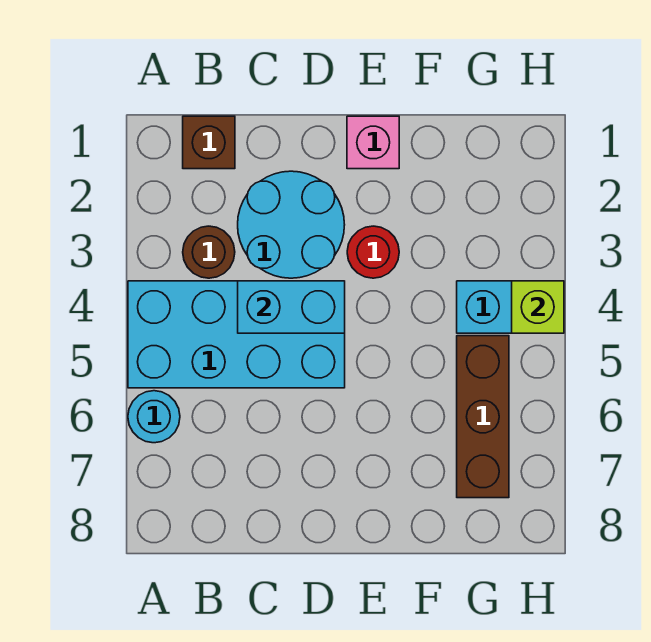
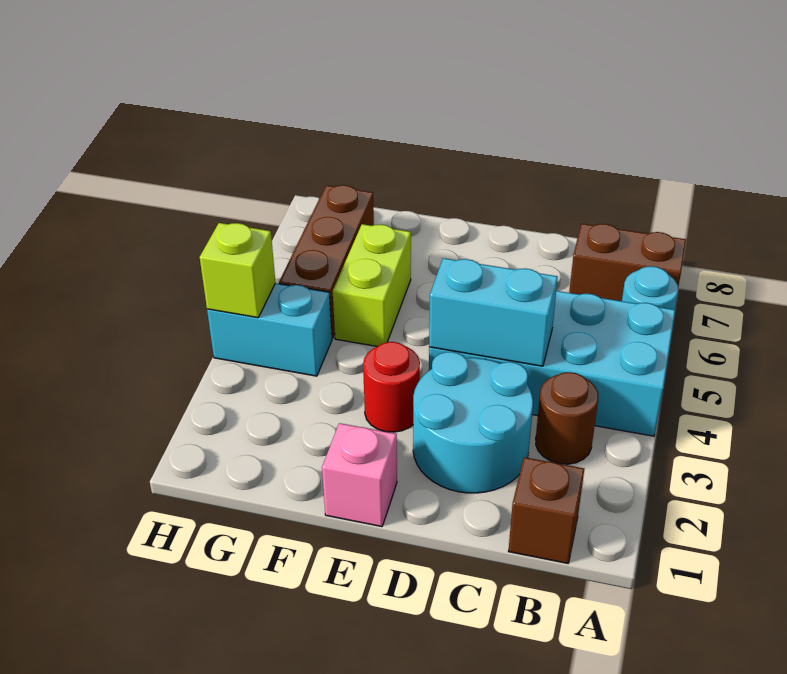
none -> brown 1x2 brick [569,224,686,301]
none -> lime 1x2 brick [333,224,411,347]

